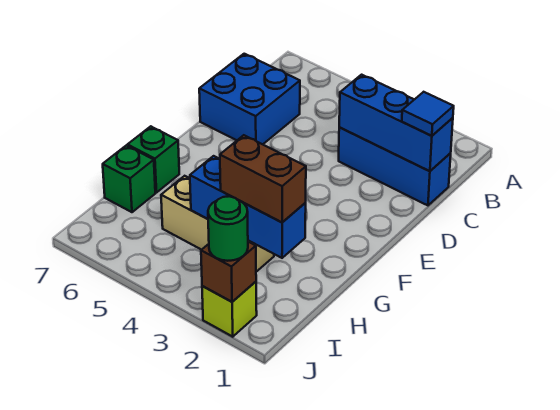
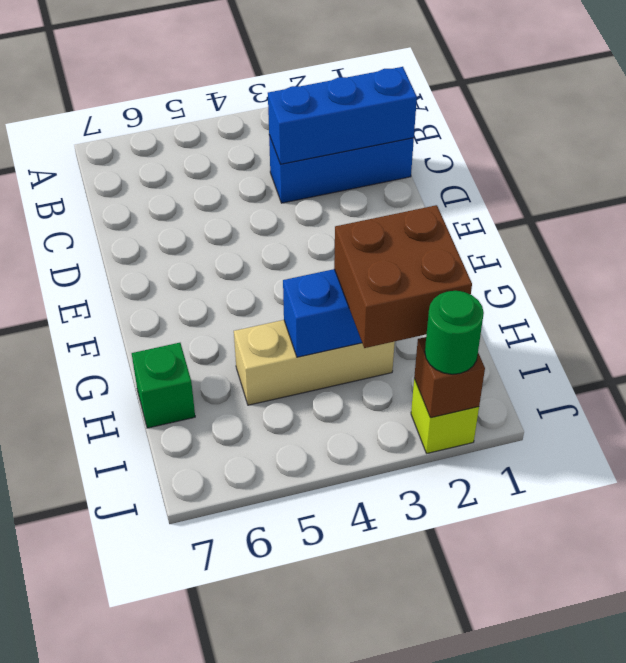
blue 1x1 tile [402,92,454,136] -> none
blue 2x2 brick [199,54,300,144] -> none
green 1x1 brick [128,126,179,193] -> none
brown 1x2 brick [220,135,306,222] -> brown 2x2 brick [334,205,472,348]

